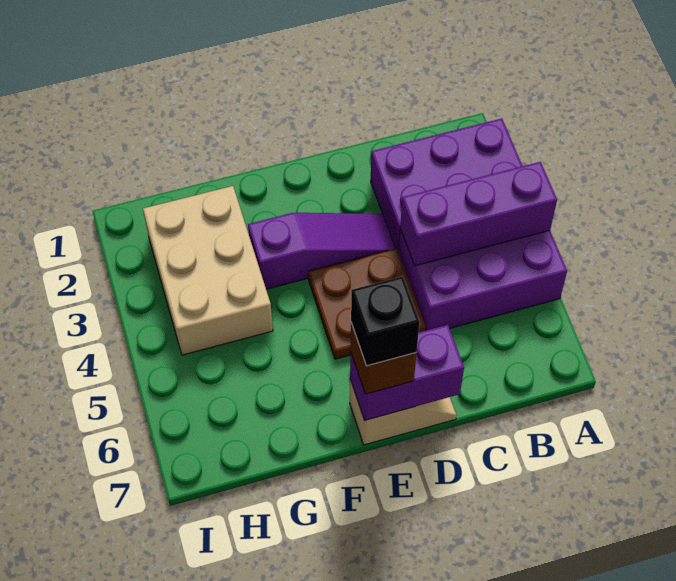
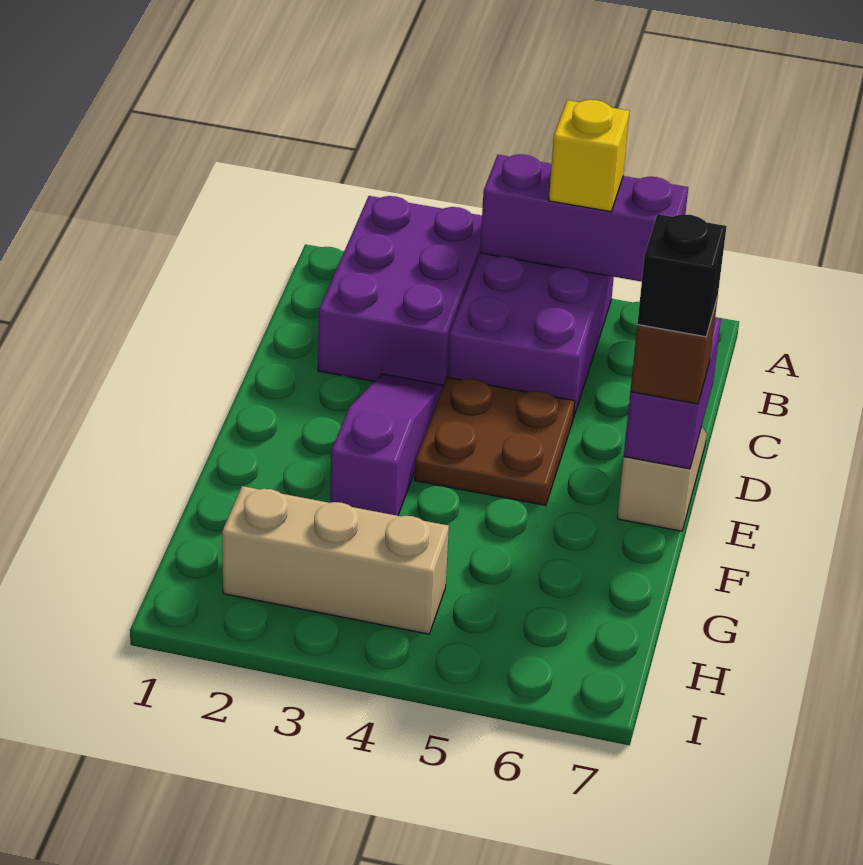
purple 1x3 brick [400,162,557,266] -> purple 1x3 brick turned to [480,154,688,282]
none -> yellow 1x1 brick [549,100,630,212]
tan 2x3 brick [143,186,273,355] -> tan 1x3 brick [222,486,449,634]

